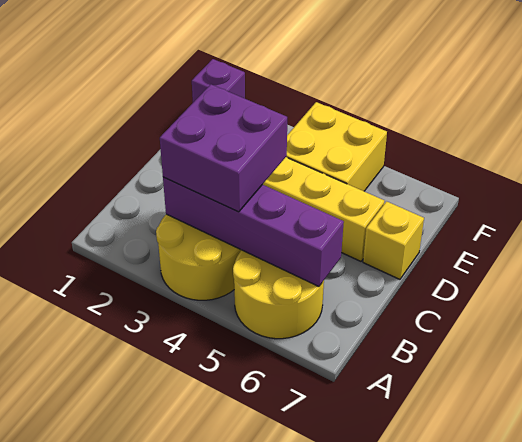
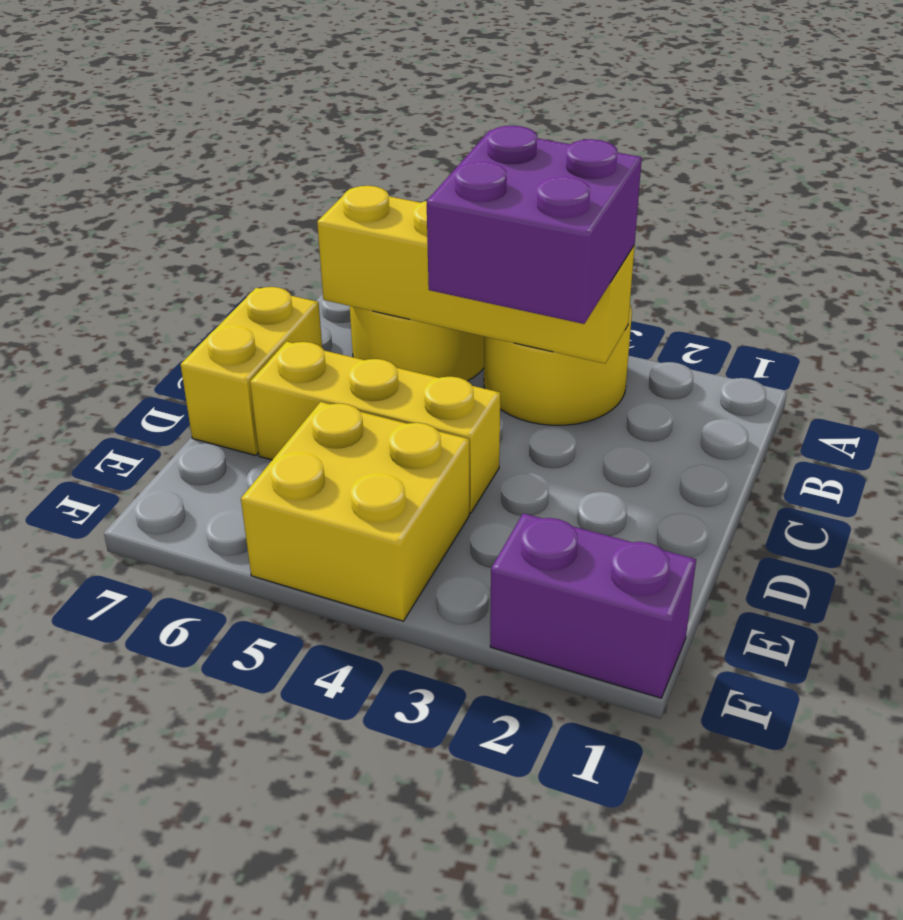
purple 1x4 brick [163,177,344,286] -> yellow 1x4 brick [317,186,635,363]
yellow 1x1 brick [363,201,424,279] -> yellow 1x2 brick [180,287,322,455]
purple 1x1 brick [192,59,245,102] -> purple 1x2 brick [490,513,696,698]

